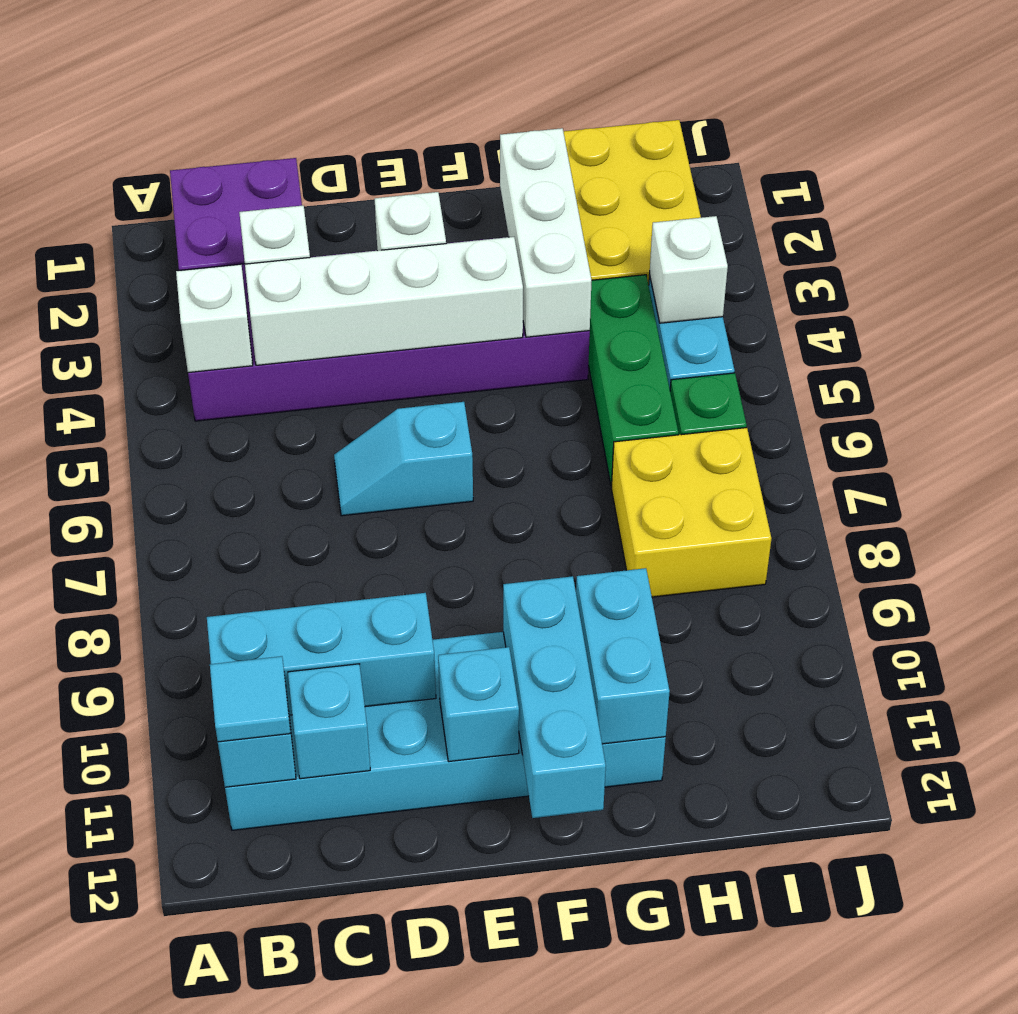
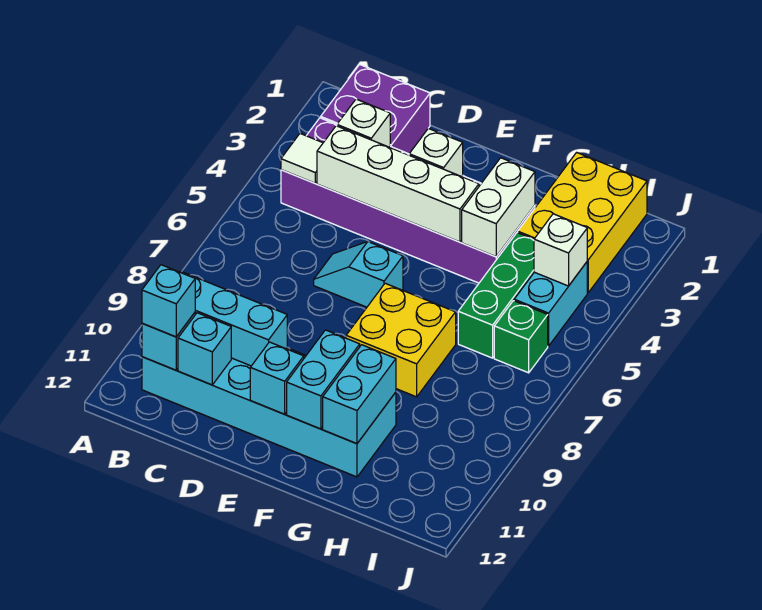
white 1x1 brick [176,265,253,373] -> white 1x1 tile [281,134,323,183]
cyan 1x1 tile [210,656,291,742] -> cyan 1x1 brick [142,265,195,337]
cyan 1x3 brick [503,576,606,818] -> cyan 1x2 brick [287,330,360,429]
white 1x3 brick [500,128,592,337] -> white 1x2 brick [462,158,535,257]
yellow 2x2 brick [611,428,771,597] -> yellow 2x2 brick moved to [346,283,456,397]

